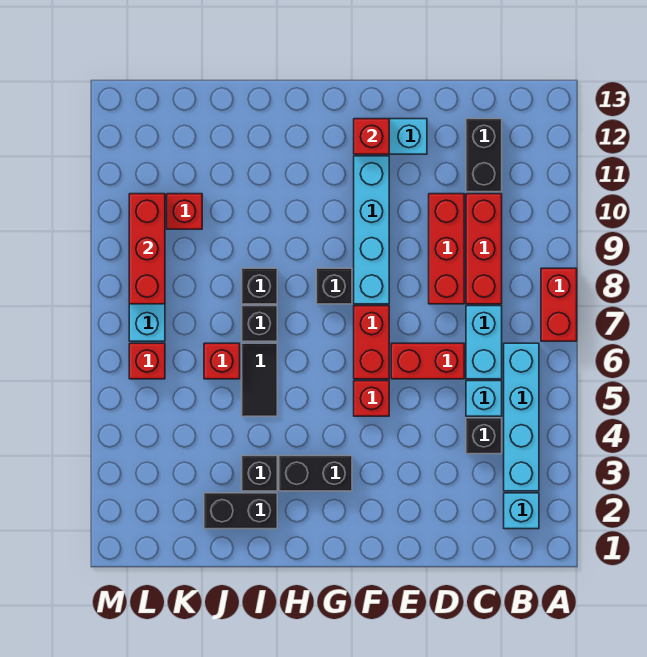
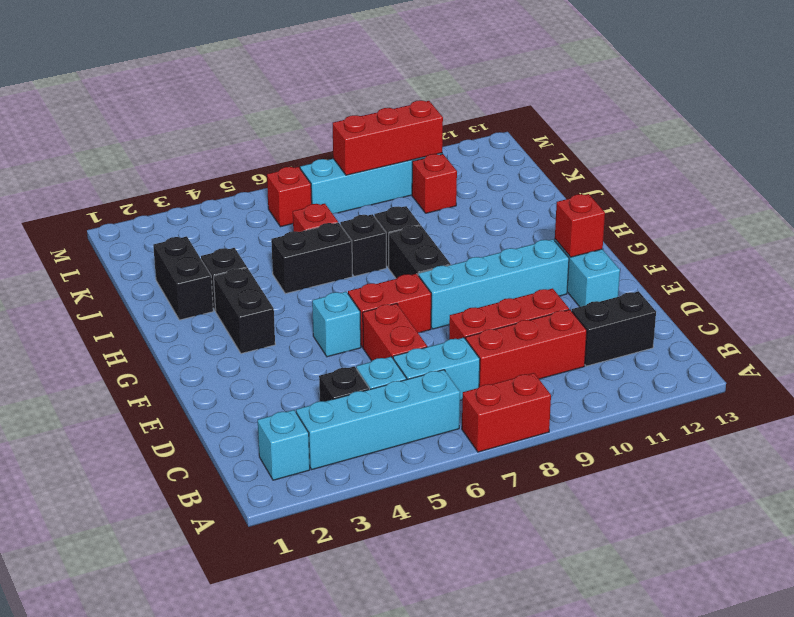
red 1x1 brick [354,381,389,416] -> cyan 1x1 brick [312,292,361,357]
black 1x1 brick [316,268,352,304] -> black 1x2 brick [389,225,451,279]
black 1x2 tile [242,343,277,416] -> black 1x2 brick [271,223,353,294]

